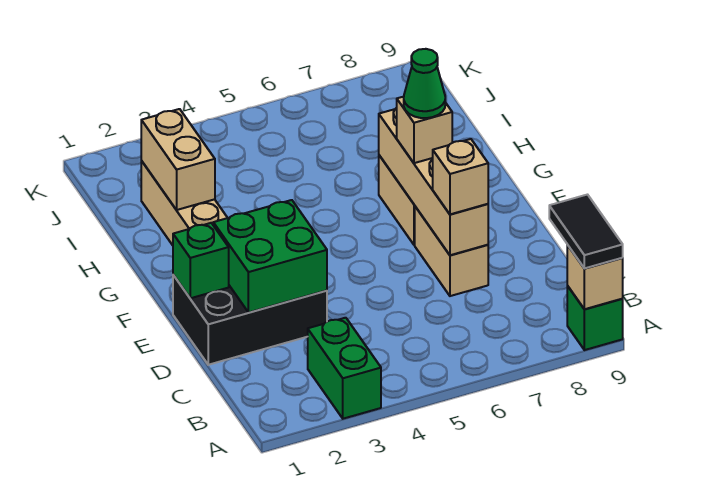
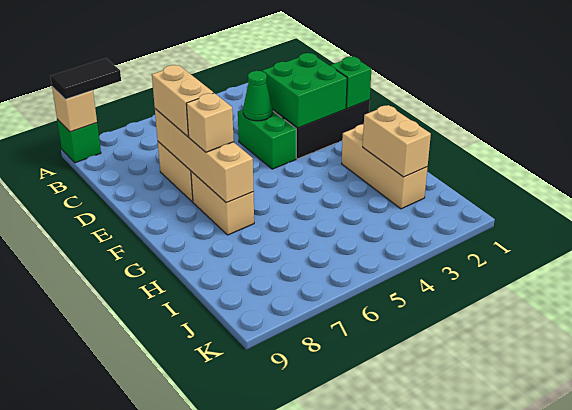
green 1x2 brick [308,318,381,419] -> green 1x2 brick moved to [238,110,296,169]
black 1x2 tile [549,195,623,269] -> black 1x2 tile turned to [50,58,121,99]
tan 1x1 brick [433,139,488,214] -> tan 1x2 brick [152,65,214,137]
green 1x1 cone [404,49,445,118] -> green 1x1 cone moved to [243,71,273,121]

